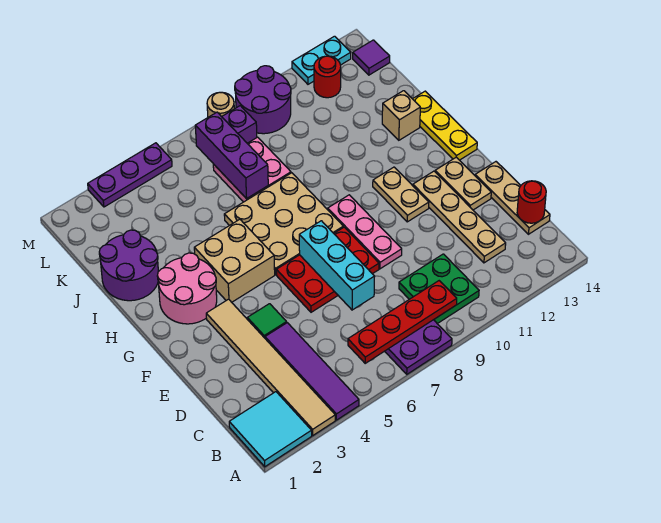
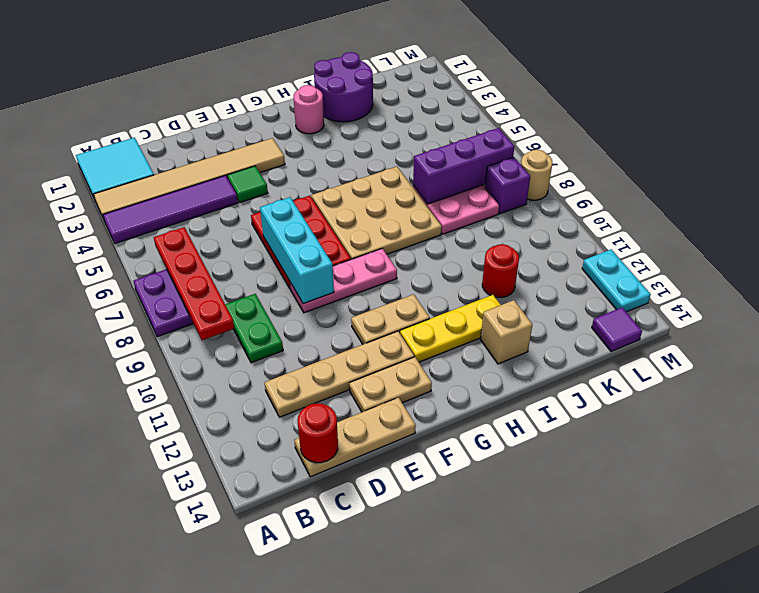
green 2x2 plate [399,254,479,324] -> green 1x2 plate [225,294,283,363]
cyan 1x3 brick [299,221,375,310] -> cyan 1x3 brick turned to [260,197,334,304]
pink 2x2 round brick [157,253,217,324] -> pink 1x1 round brick [294,85,324,134]
tan 2x2 brick [194,219,275,302] -> none
yellow 1x3 plate [413,91,477,160] -> yellow 1x3 plate moved to [400,295,501,362]
purple 2x2 round brick [235,66,291,134] -> none
red 1x1 round brick [314,56,341,98] -> red 1x1 round brick moved to [482,244,519,297]
purple 1x3 plate [88,143,172,207] -> none

